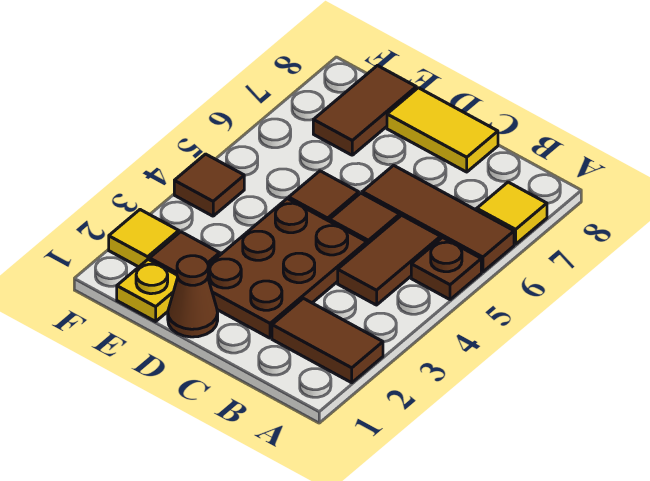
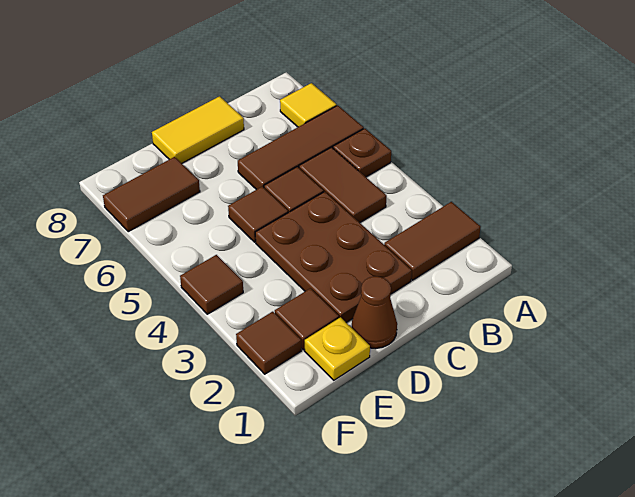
brown 1x2 tile [313,66,416,155] -> brown 1x2 tile turned to [103,157,200,232]
yellow 1x1 tile [109,210,179,267] -> brown 1x1 tile [236,312,301,374]

